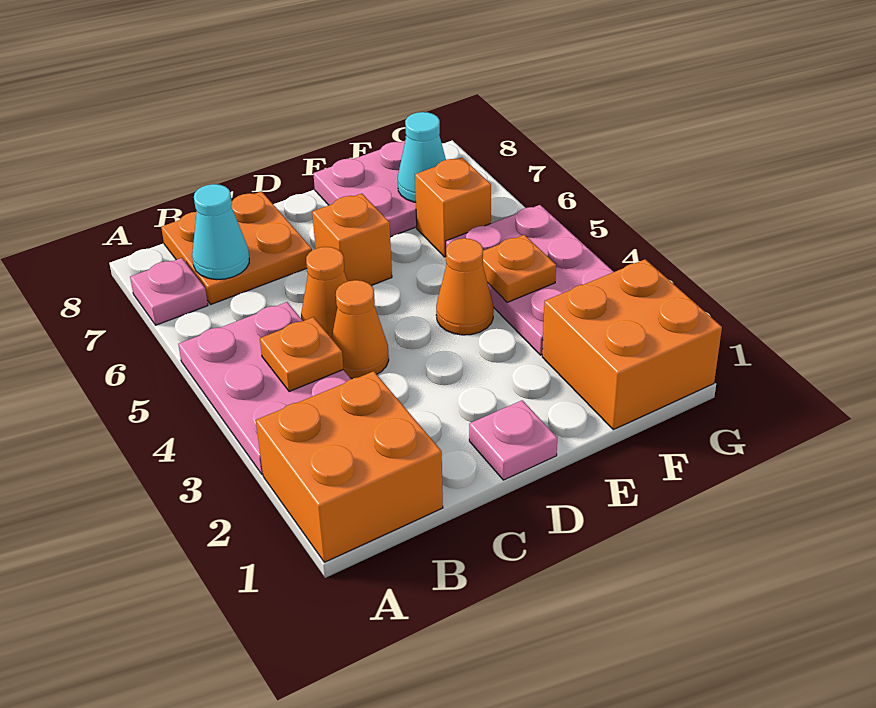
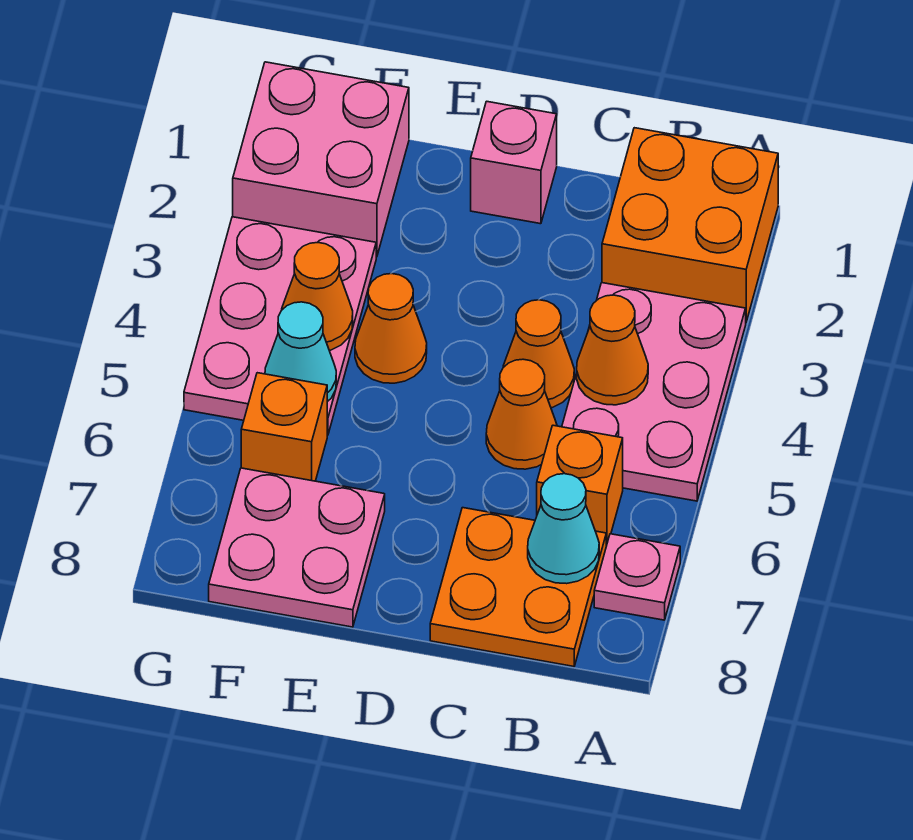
orange 1x1 plate [260,317,343,392] -> orange 1x1 cone [577,295,648,405]
pink 1x1 plate [469,400,557,480] -> pink 1x1 brick [471,101,557,224]
orange 1x1 brick [312,194,392,286] -> orange 1x1 brick moved to [537,425,623,546]
orange 2x2 brick [542,259,722,430] -> pink 2x2 brick [233,62,409,257]
orange 1x1 plate [482,235,556,302] -> orange 1x1 cone [282,243,353,350]
cyan 1x1 cone [398,112,446,202] -> cyan 1x1 cone moved to [265,302,336,402]

